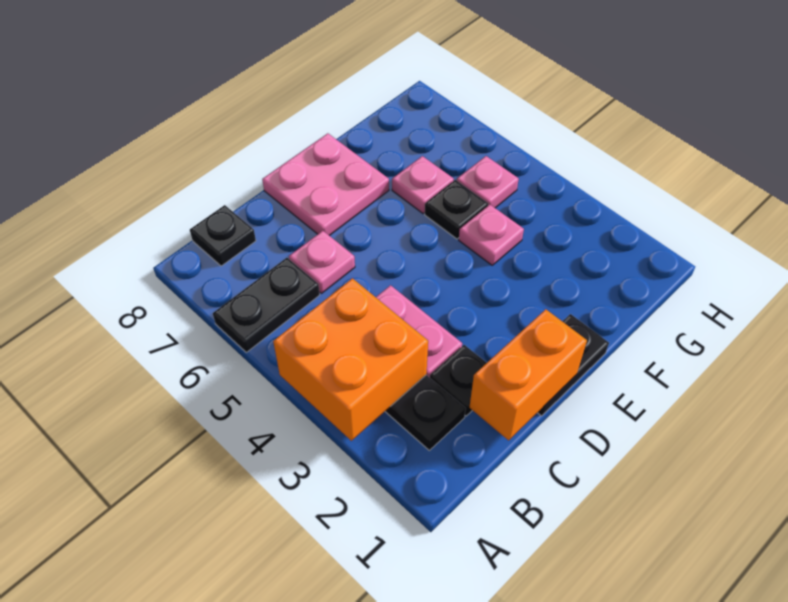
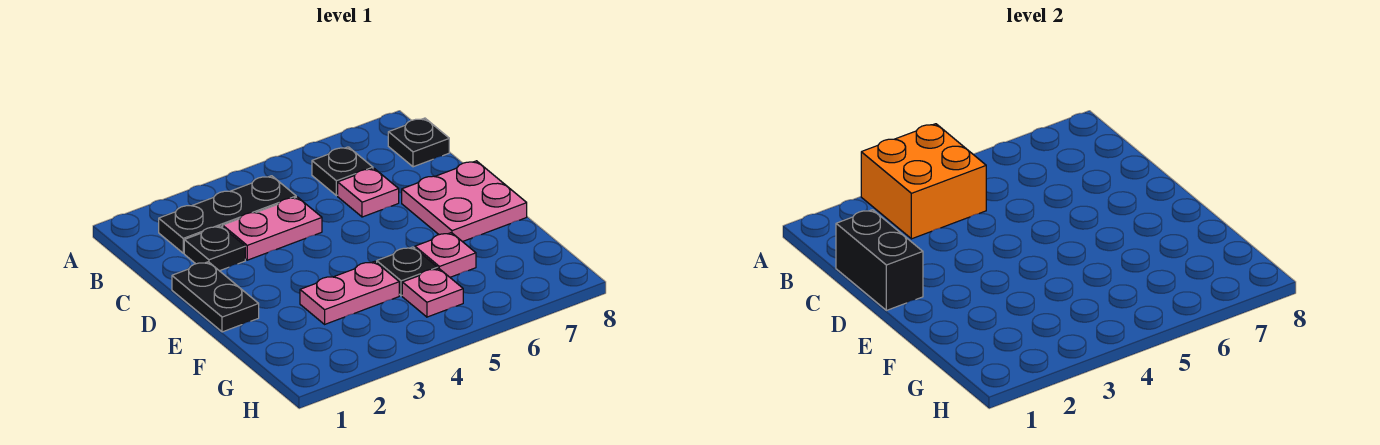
black 1x2 plate [213,258,320,352] -> black 1x1 plate [312,147,373,196]
orange 1x2 brick [470,309,587,440] -> black 1x2 brick [836,210,923,310]
pink 1x1 plate [459,205,524,265] -> pink 1x2 plate [300,261,399,324]

